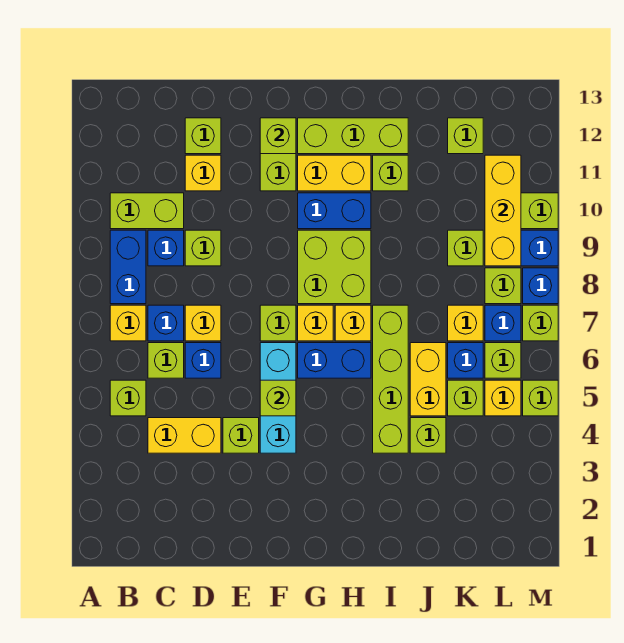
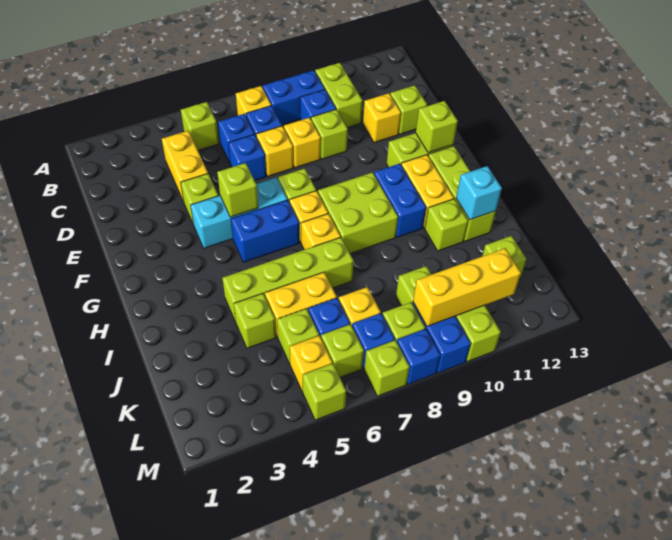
lime 1x1 brick [148,343,184,378] -> blue 1x1 brick [218,114,254,163]
none -> yellow 1x1 brick [284,118,321,168]
blue 1x2 brick [298,343,371,378] -> blue 1x2 brick turned to [231,200,299,262]
none -> cyan 1x1 brick [456,166,502,220]

